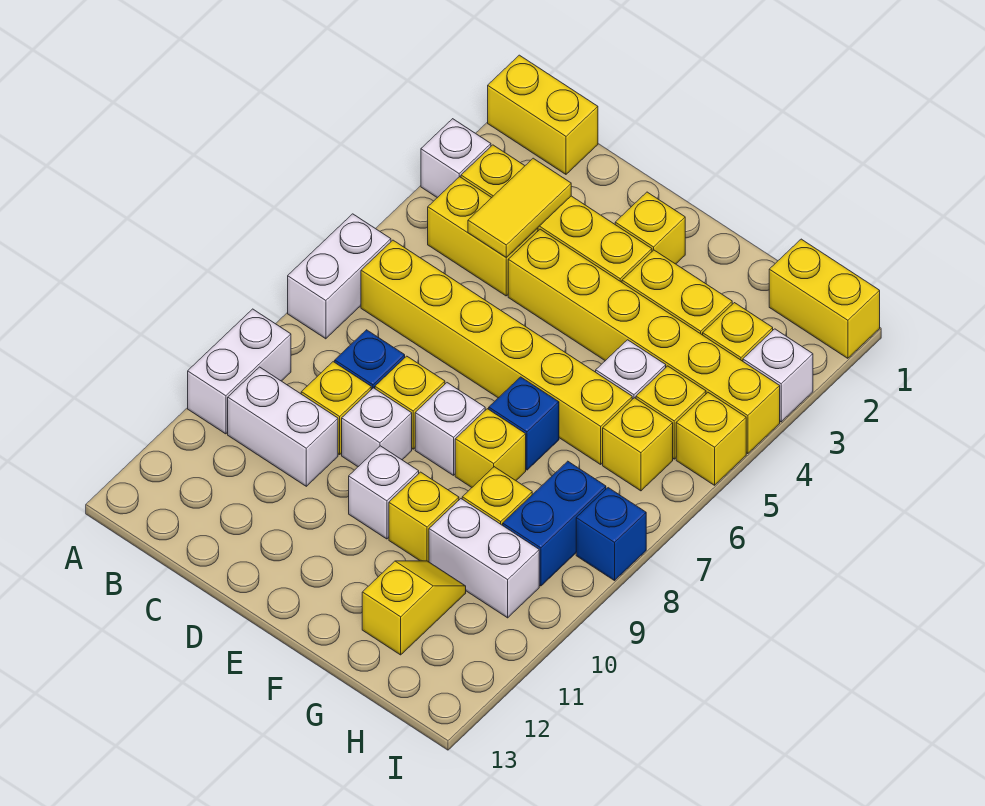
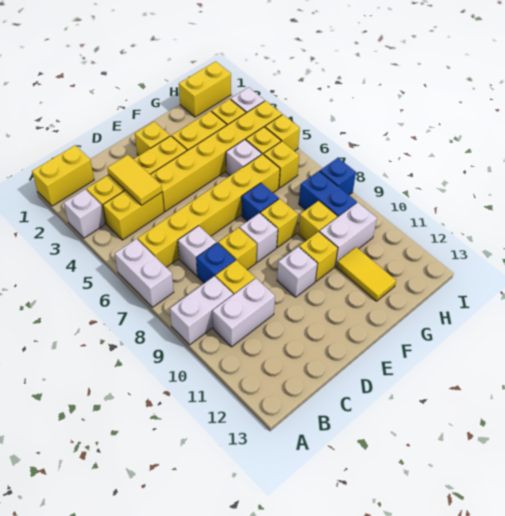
white 1x2 brick [188,309,291,434] -> white 1x2 brick turned to [170,276,233,345]
white 1x1 brick [342,388,412,467] -> white 1x1 brick moved to [178,226,216,276]
yellow 1x2 slope [362,561,466,655] -> yellow 1x2 tile [337,247,396,301]

